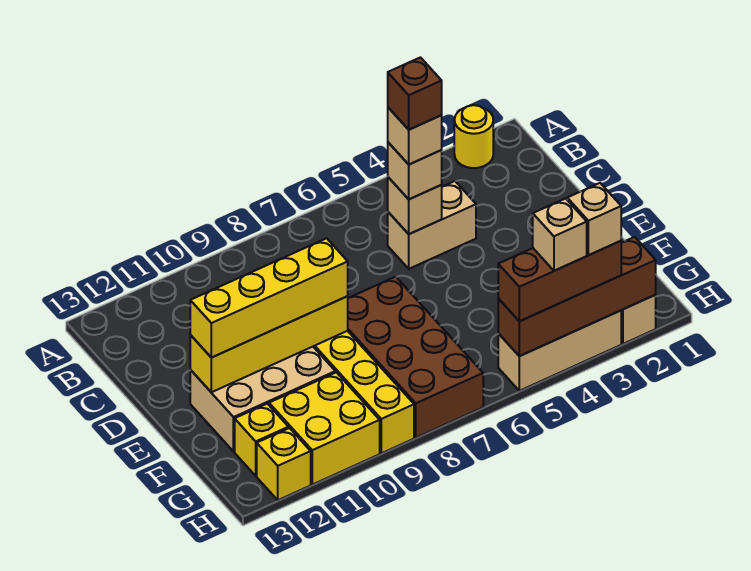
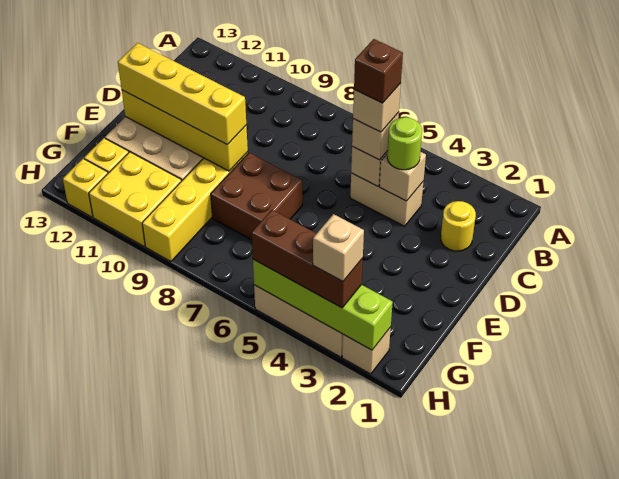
yellow 1x1 round brick [454,105,493,168] -> yellow 1x1 round brick moved to [441,201,476,251]
none -> lime 1x1 round brick [387,117,422,170]
brown 2x4 brick [348,277,483,438] -> brown 2x2 brick [211,153,303,240]
brown 1x4 brick [498,237,656,356] -> lime 1x4 brick [253,259,393,350]
tan 1x1 brick [533,199,587,271] -> tan 1x1 brick moved to [379,152,426,201]

